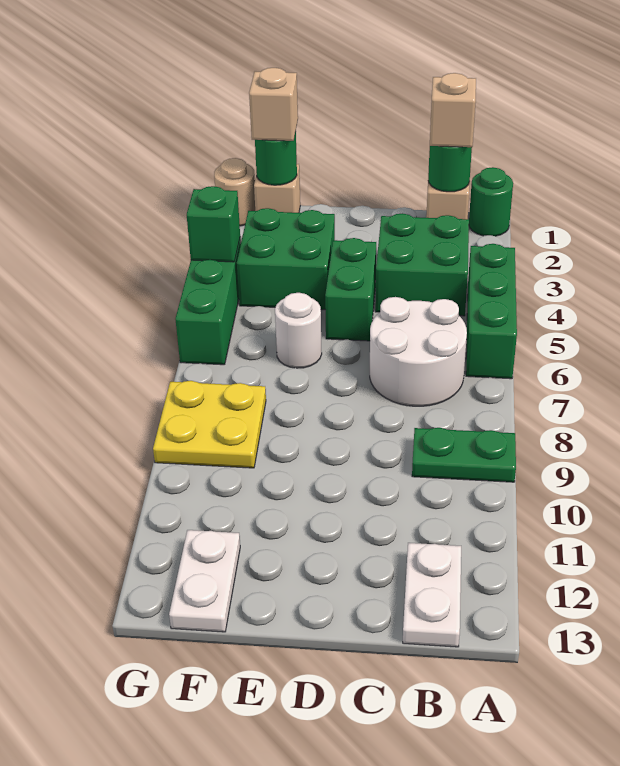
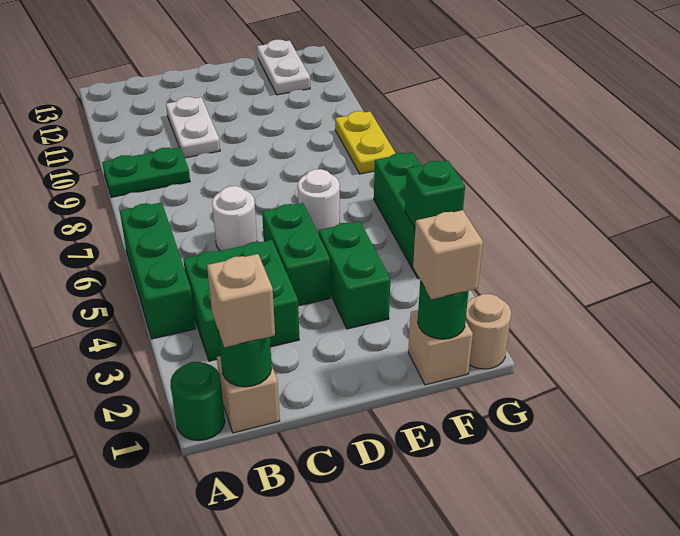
white 2x2 round brick [370,297,467,406] -> white 1x1 round brick [212,186,257,251]
white 1x2 plate [403,543,461,647] -> white 1x2 plate moved to [166,97,220,158]
green 2x2 brick [237,208,335,310] -> green 1x2 brick [319,221,390,329]
yellow 2x2 plate [153,381,266,468] -> yellow 1x2 plate [335,111,396,174]

